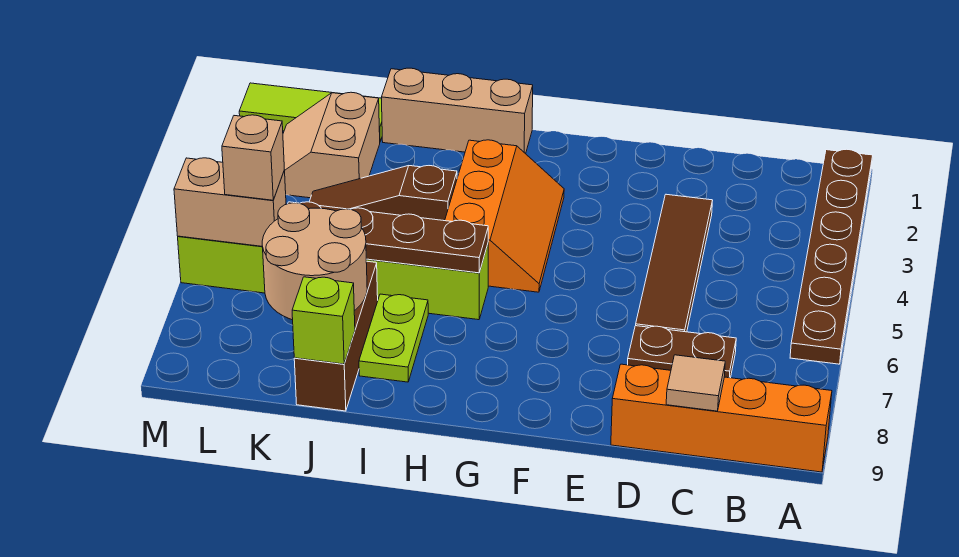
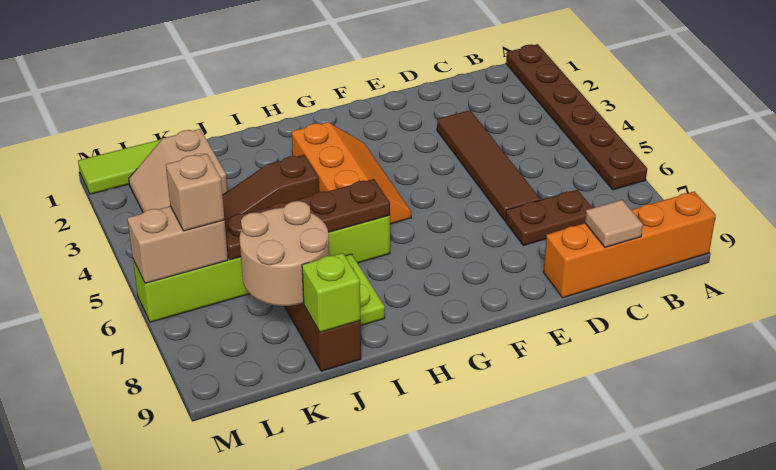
tan 1x3 brick [382,68,533,154] -> none

